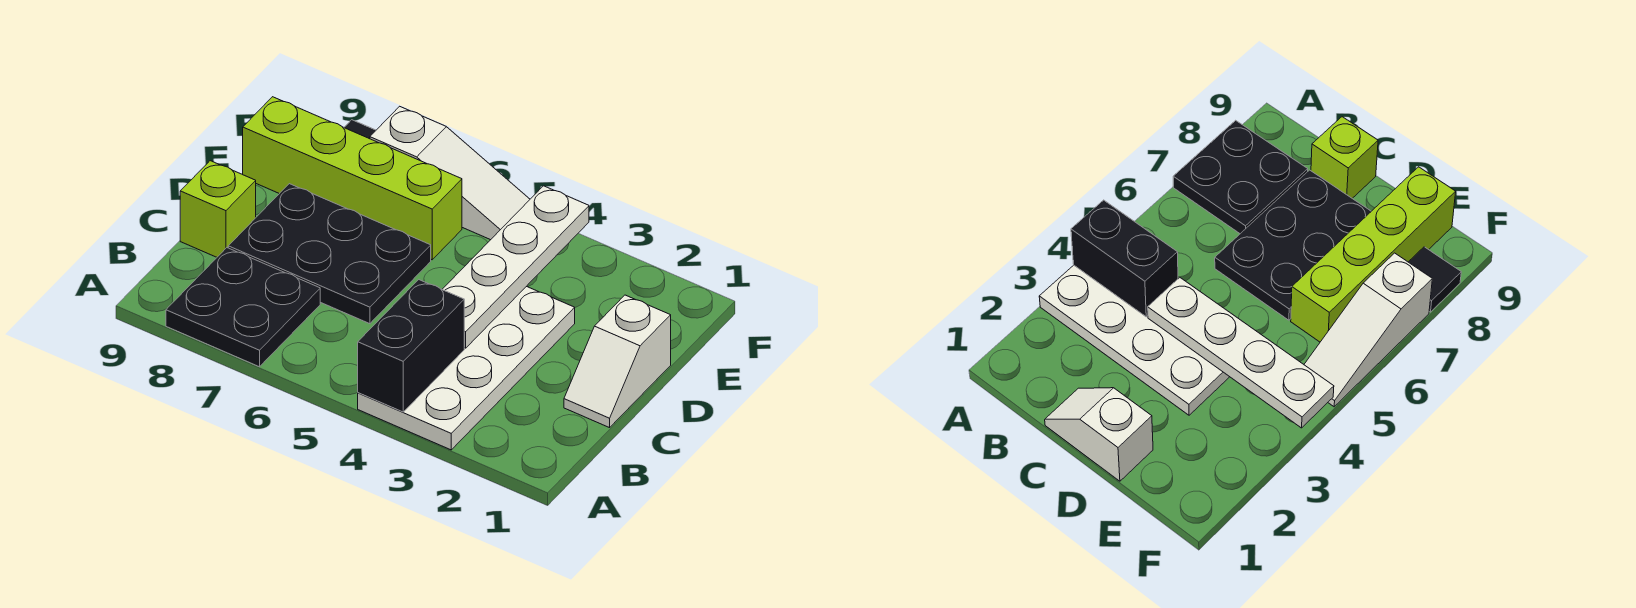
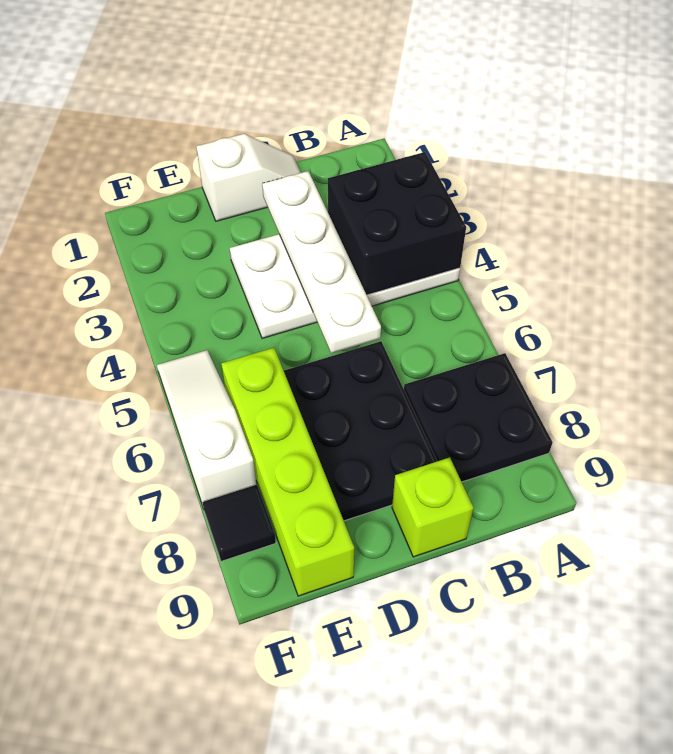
black 1x2 brick [358,280,464,412] -> black 2x2 brick [328,152,466,295]
white 1x4 plate [442,186,589,348] -> white 1x4 plate turned to [262,171,381,353]

